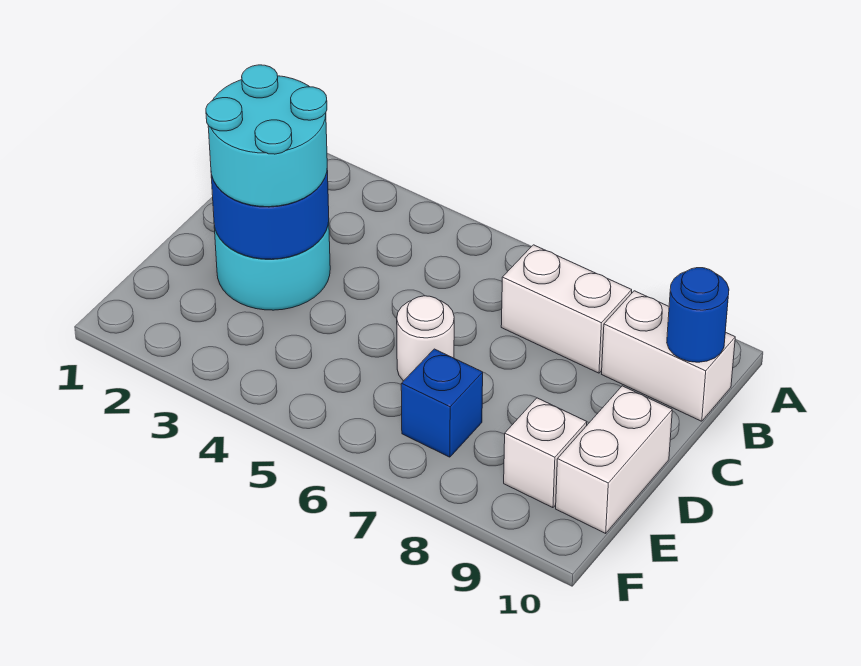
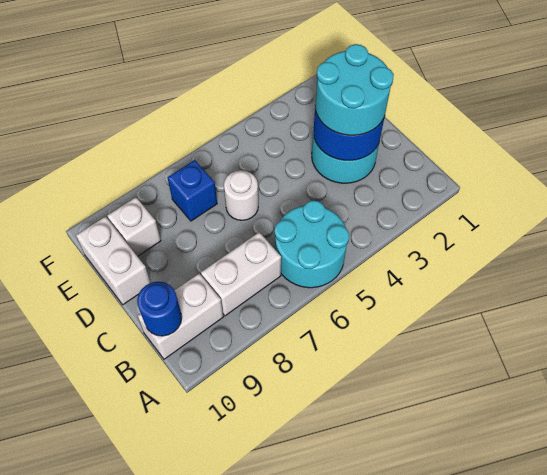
none -> cyan 2x2 round brick [275,200,349,288]

